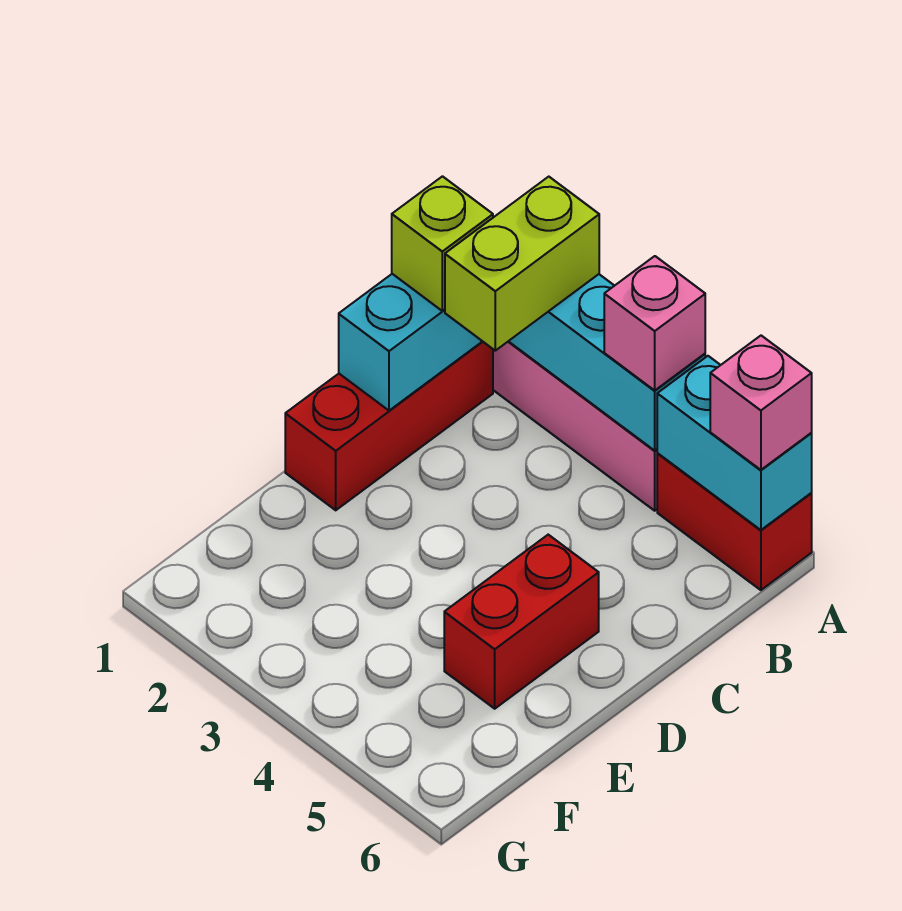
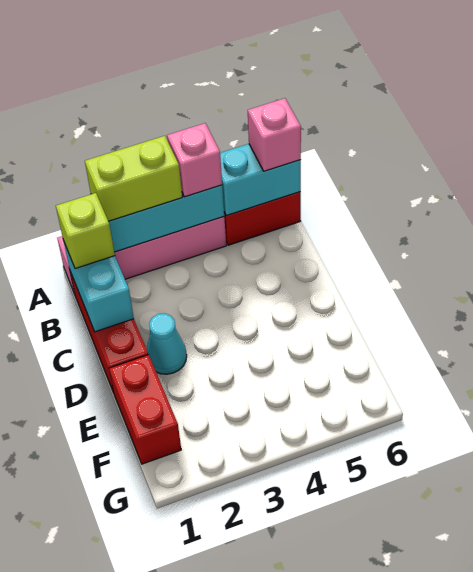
lime 1x2 brick [445,177,599,351] -> lime 1x2 brick turned to [85,136,182,221]
none -> cyan 1x1 cone [147,313,187,374]
red 1x2 brick [444,535,599,709] -> red 1x2 brick moved to [109,355,181,464]

